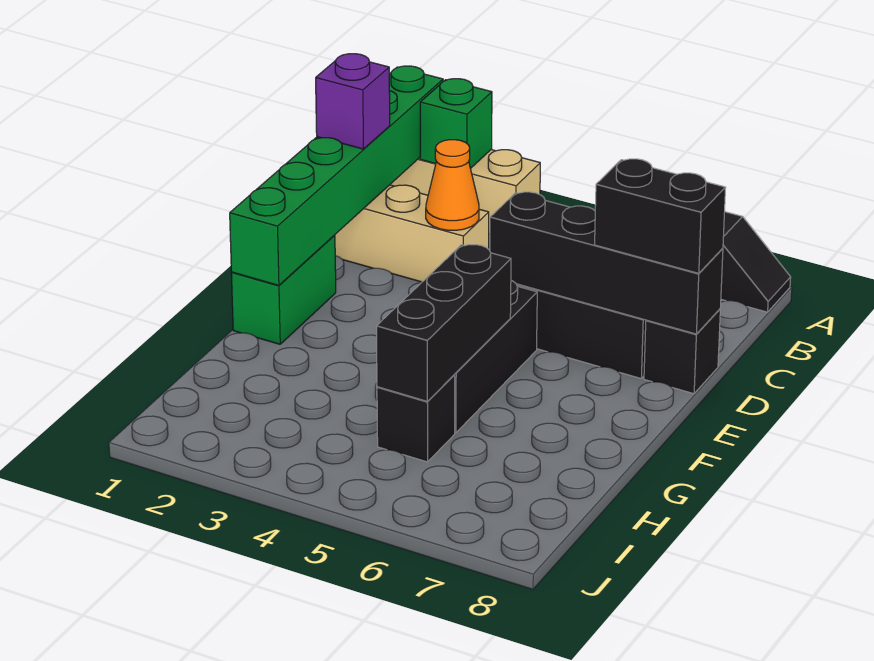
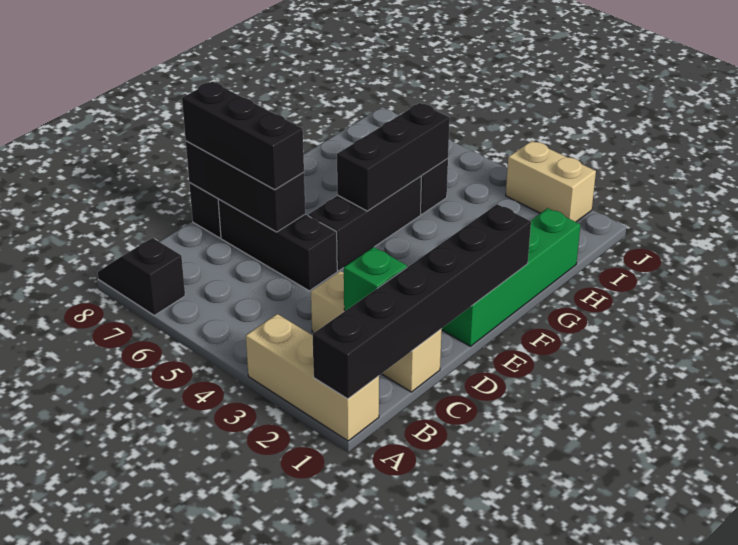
green 1x6 brick [230,66,443,285] -> black 1x6 brick [312,204,531,399]
green 1x1 brick [420,79,492,168] -> green 1x1 brick moved to [344,247,407,311]
purple 1x1 brick [316,54,390,149] -> none
orange 1x1 cone [426,140,479,230] -> none
black 1x4 brick [490,192,723,334] -> black 1x3 brick [186,141,305,232]
black 1x2 brick [595,159,726,273] -> black 1x3 brick [182,82,304,190]
green 1x2 brick [231,235,336,344] -> green 1x4 brick [442,208,580,346]
none -> tan 1x2 brick [506,141,596,222]

